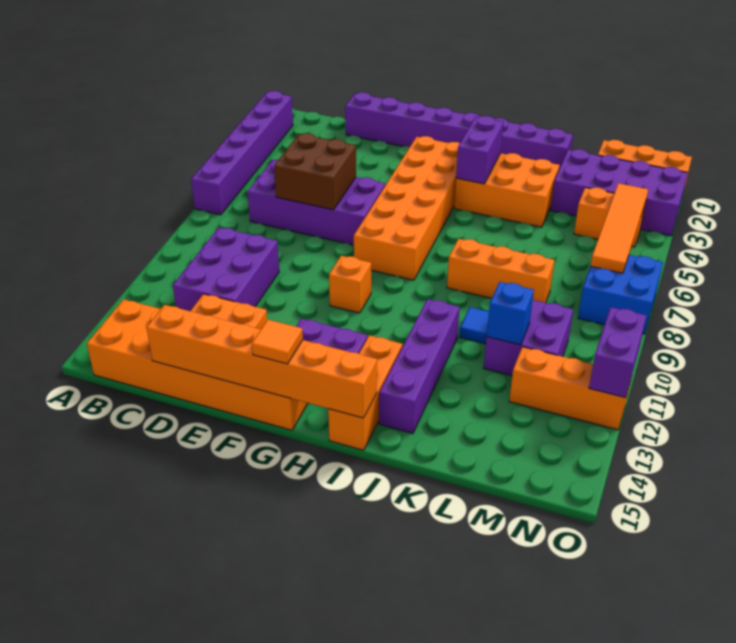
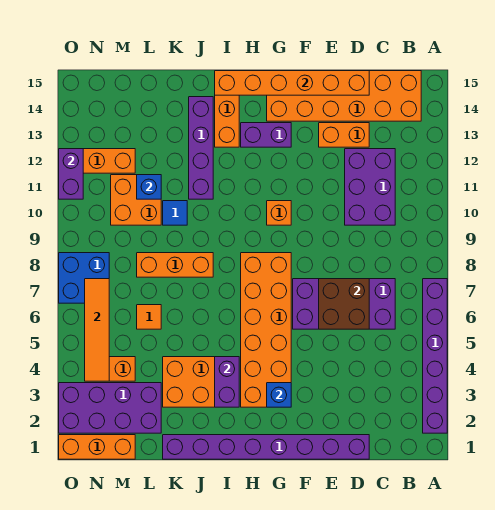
none -> blue 1x1 brick [267,383,291,407]
orange 1x1 tile [252,320,303,364] -> orange 1x1 tile moved to [137,305,161,329]
purple 2x2 brick [484,300,573,376] -> orange 2x2 brick [111,175,161,225]

